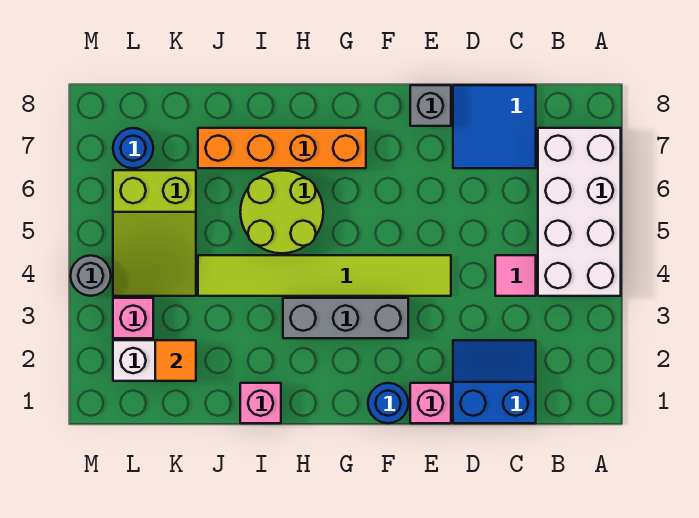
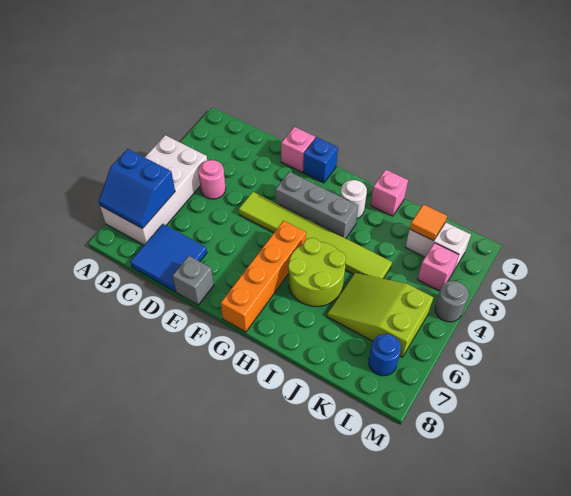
blue 2x2 slope [453,340,536,423] -> blue 2x2 slope moved to [99,149,175,229]
pink 1x1 tile [495,255,536,296] -> pink 1x1 round brick [198,160,226,199]
blue 1x1 round brick [368,383,408,423] -> blue 1x1 brick [303,137,338,183]
orange 1x4 brick [198,128,366,168] -> orange 1x4 brick turned to [221,221,306,332]
none -> white 1x1 round brick [340,180,367,218]
lime 2x3 slope [113,170,196,296] -> lime 2x3 slope turned to [327,273,433,357]

